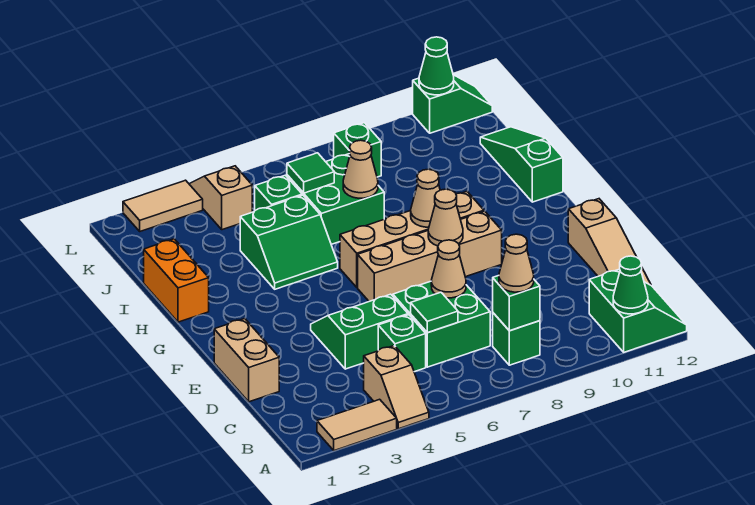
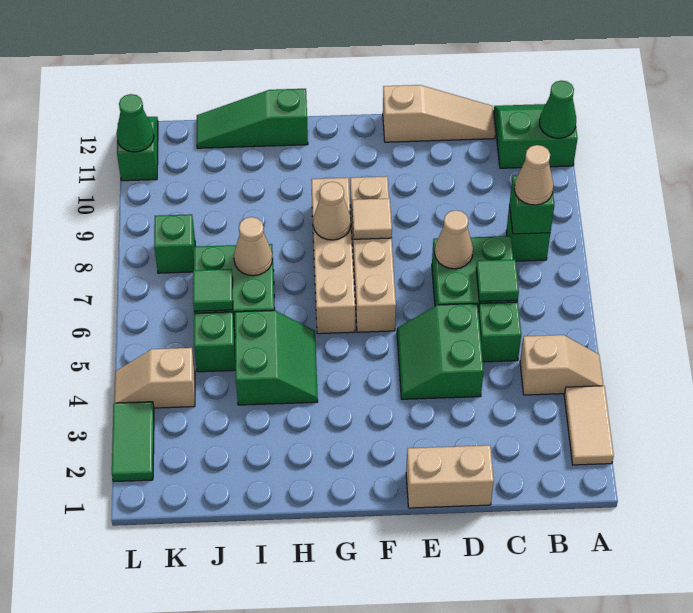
tan 1x1 cone [428,189,463,246] -> tan 1x1 tile [352,198,392,239]
orange 1x2 brick [144,239,209,322] -> none
tan 1x2 tile [123,180,203,231] -> green 1x2 tile [112,402,154,482]

